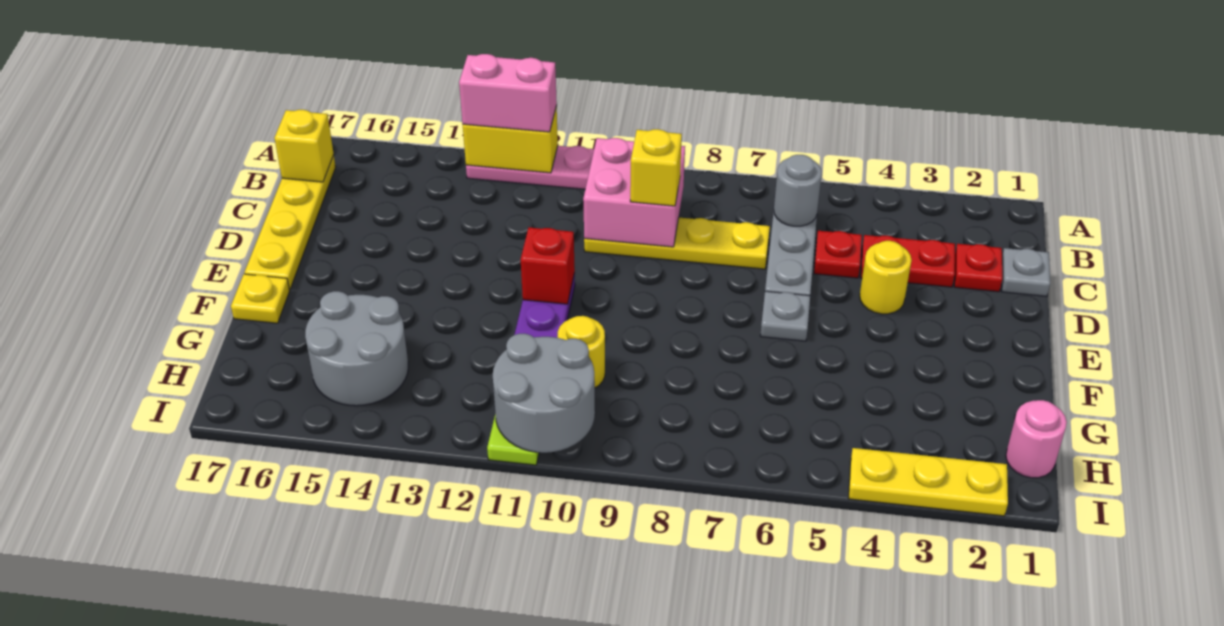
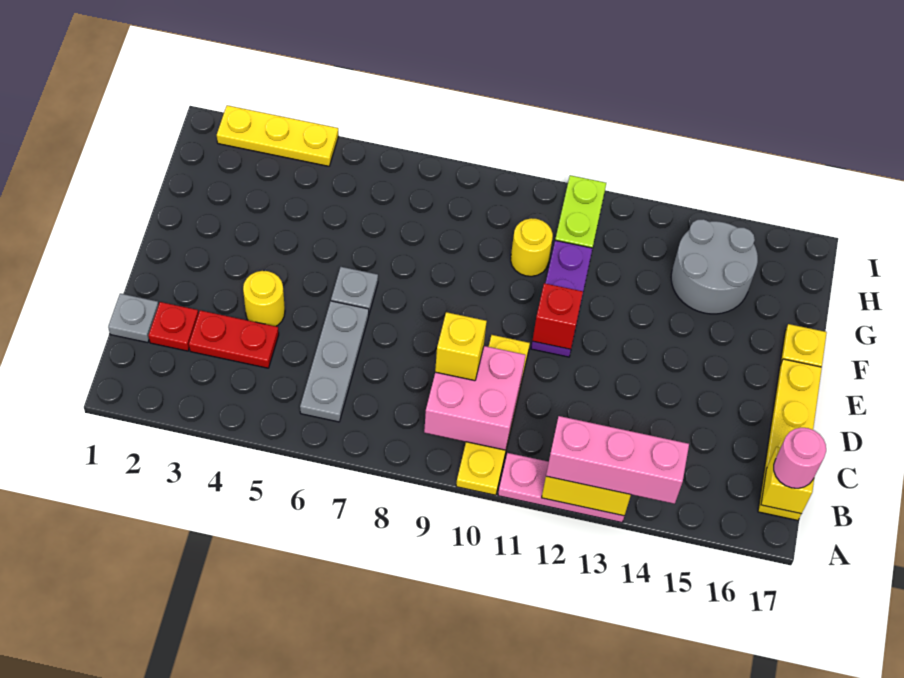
pink 1x2 brick [459,54,557,132] -> pink 1x3 brick [546,416,689,504]
grey 1x1 round brick [774,155,822,226] -> none
red 1x1 plate [814,231,862,278] -> none
yellow 1x4 plate [584,218,770,269] -> yellow 1x4 plate turned to [456,335,530,495]
pink 1x1 round brick [1006,400,1067,478] -> pink 1x1 round brick moved to [774,428,826,488]
grey 2x2 round brick [493,334,595,453] -> none

